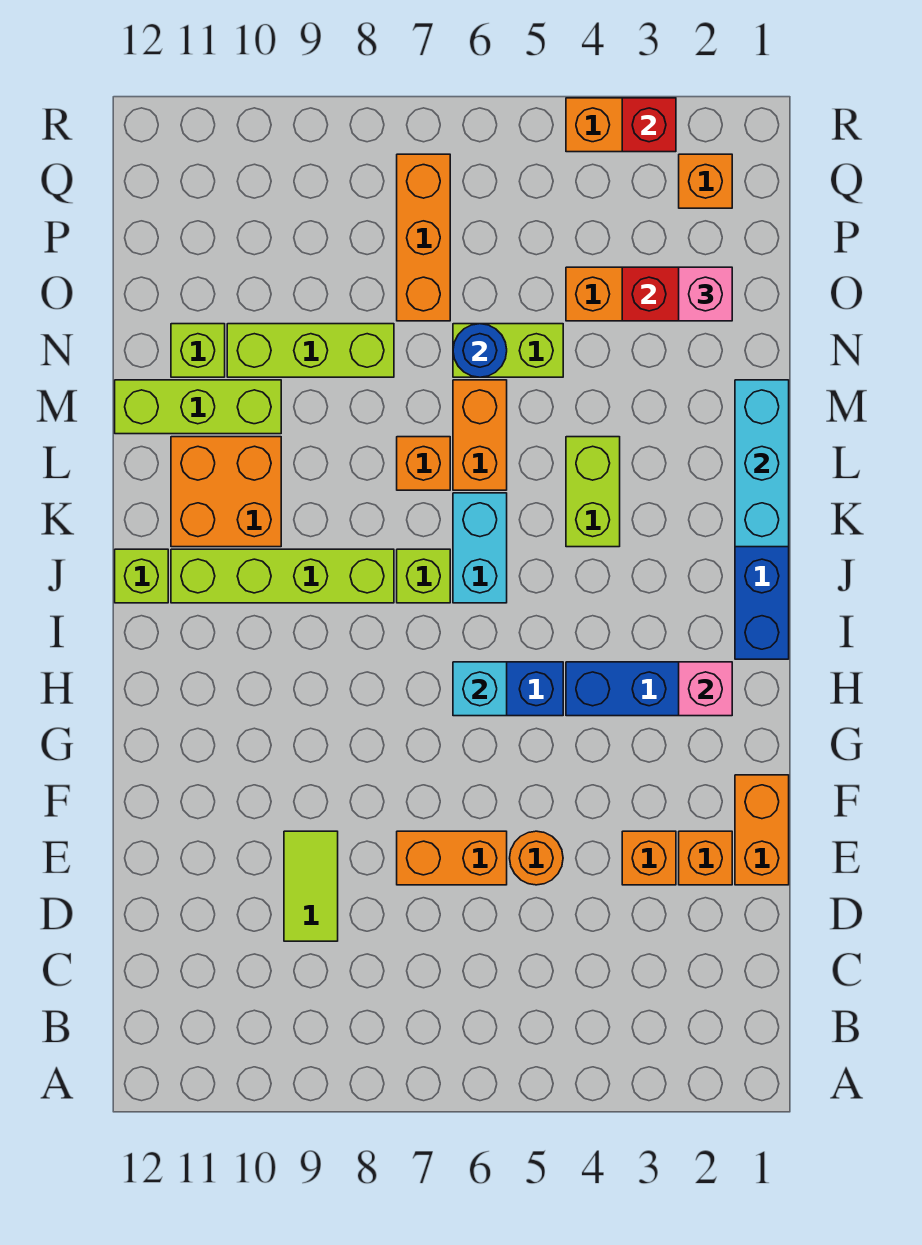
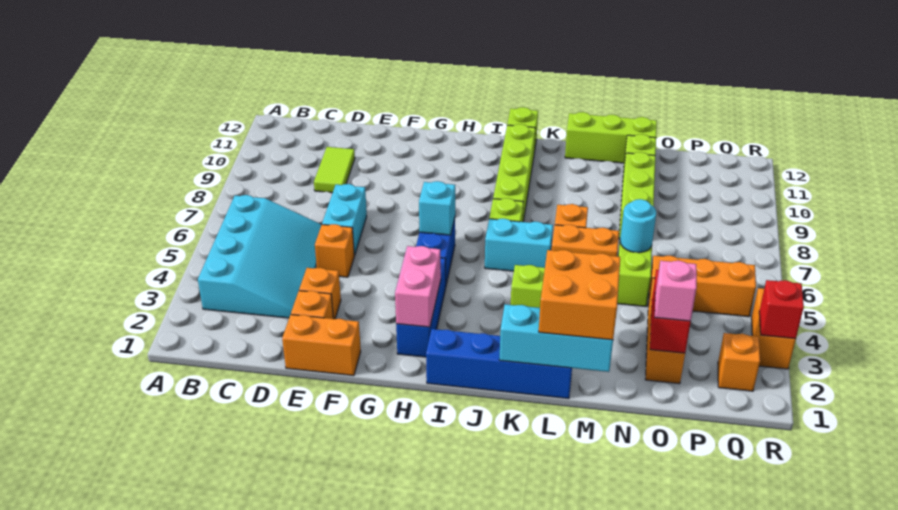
none -> cyan 3x4 slope [198,195,322,318]
lime 1x2 tile [284,831,338,941] -> lime 1x2 tile turned to [314,147,355,193]
orange 1x1 round brick [510,831,563,885] -> orange 1x1 brick [315,224,354,277]
orange 1x2 brick [397,831,507,885] -> cyan 1x2 brick [322,184,367,256]
pink 1x1 brick [679,662,732,716] -> pink 1x2 brick [395,246,441,327]
orange 2x2 brick [171,437,281,547] -> orange 2x2 brick moved to [539,250,620,340]
lime 1x3 brick [115,380,281,434] -> lime 1x3 brick turned to [565,112,657,163]
blue 1x1 round brick [453,324,507,377] -> cyan 1x1 round brick [620,199,656,253]
orange 1x3 brick [397,154,450,321] -> orange 1x3 brick moved to [648,256,756,317]

